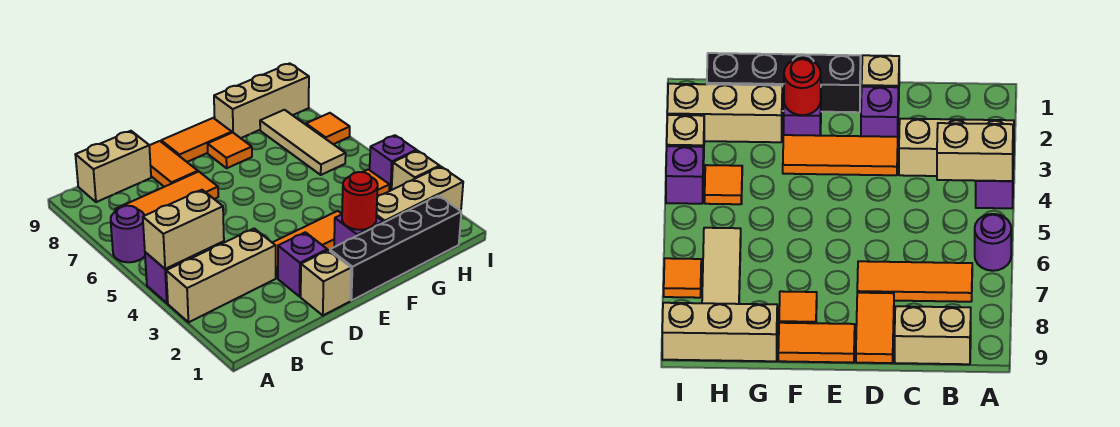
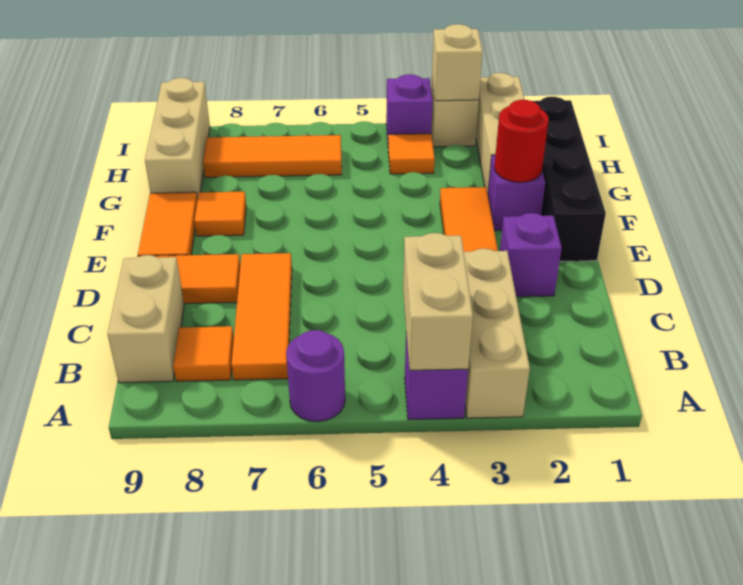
tan 1x1 brick [301,250,351,315] -> tan 1x1 brick moved to [432,24,483,101]
tan 1x3 tile [260,110,346,175] -> orange 1x3 tile [203,135,342,177]
orange 1x1 tile [306,113,350,144] -> orange 1x1 tile moved to [173,326,234,381]

